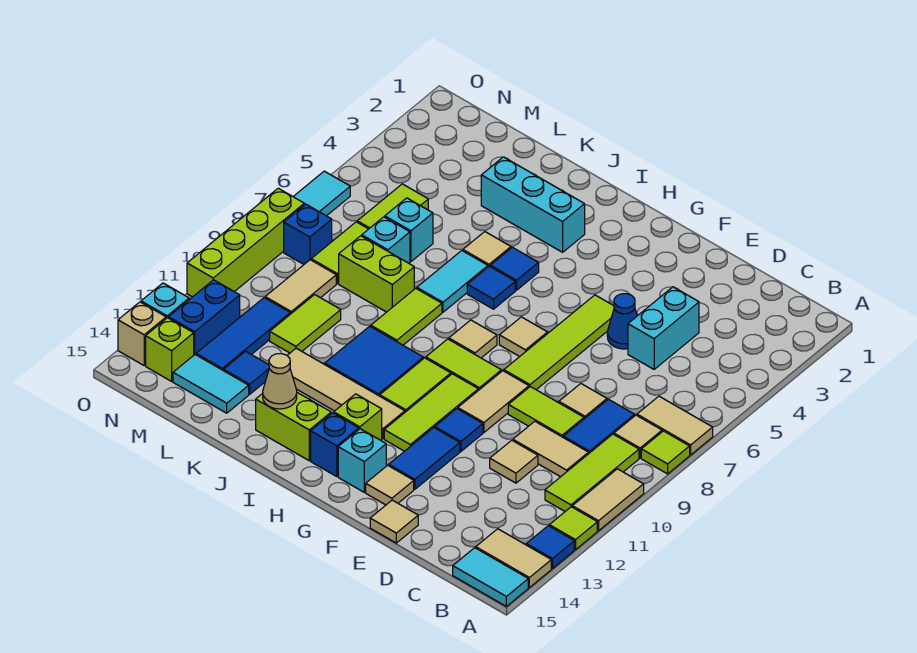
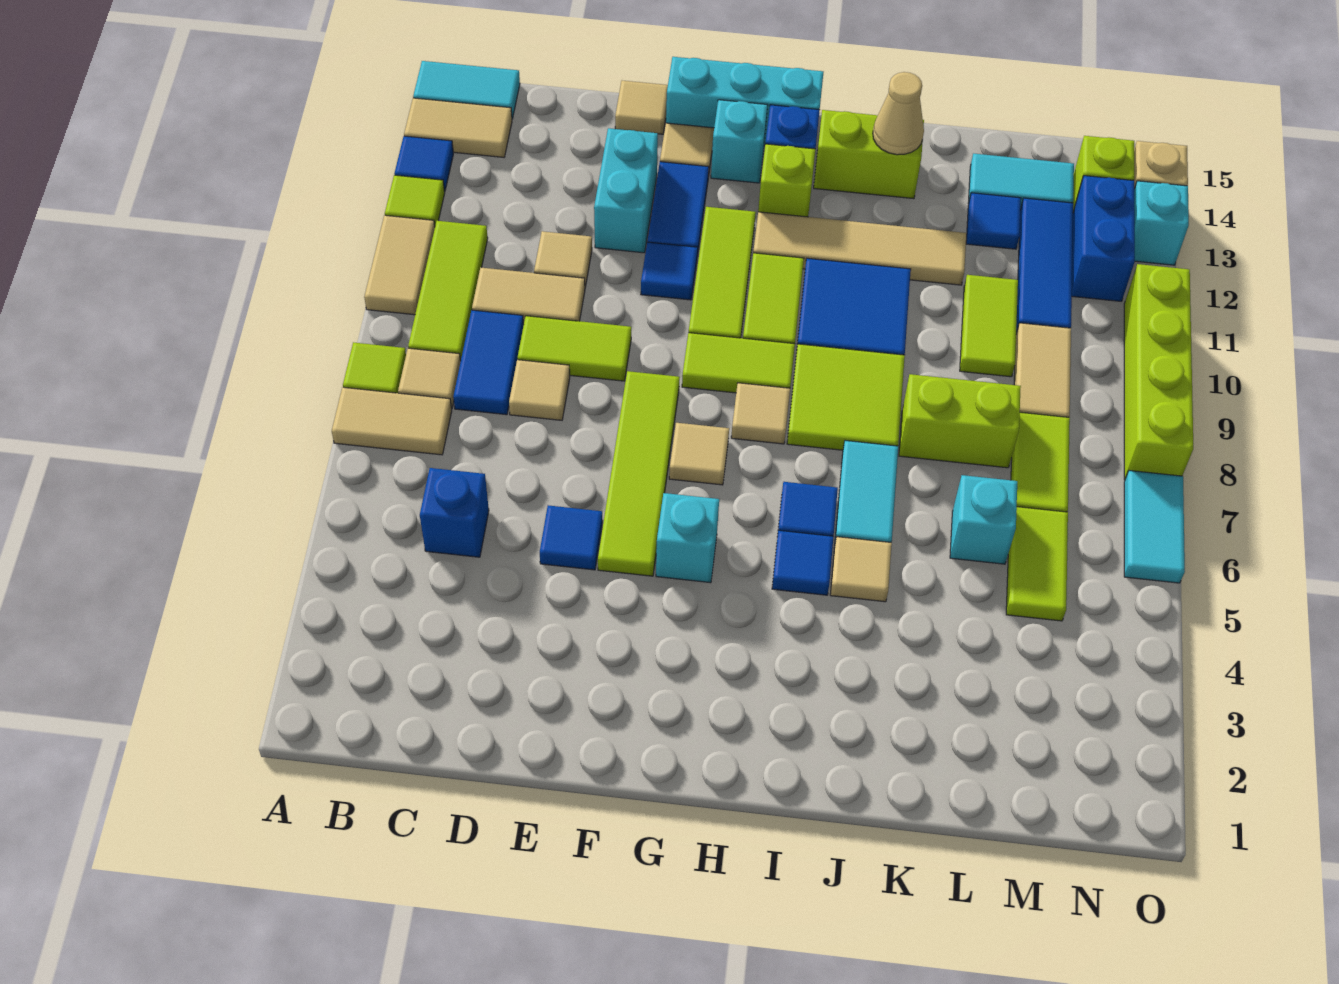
cyan 1x2 brick [628,287,699,369] -> cyan 1x2 brick moved to [594,128,658,253]
blue 1x1 cone [607,294,637,349] -> blue 1x1 tile [540,505,603,570]
tan 1x2 tile [458,371,529,432] -> none
cyan 1x3 brick [481,157,585,252] -> cyan 1x3 brick moved to [666,57,823,144]
lime 1x2 tile [371,288,442,345] -> lime 2x2 tile [787,344,905,450]
cyan 1x1 brick [362,217,410,263] -> cyan 1x1 brick moved to [656,493,719,583]
blue 1x1 brick [284,204,332,264] -> blue 1x1 brick moved to [420,468,489,557]

